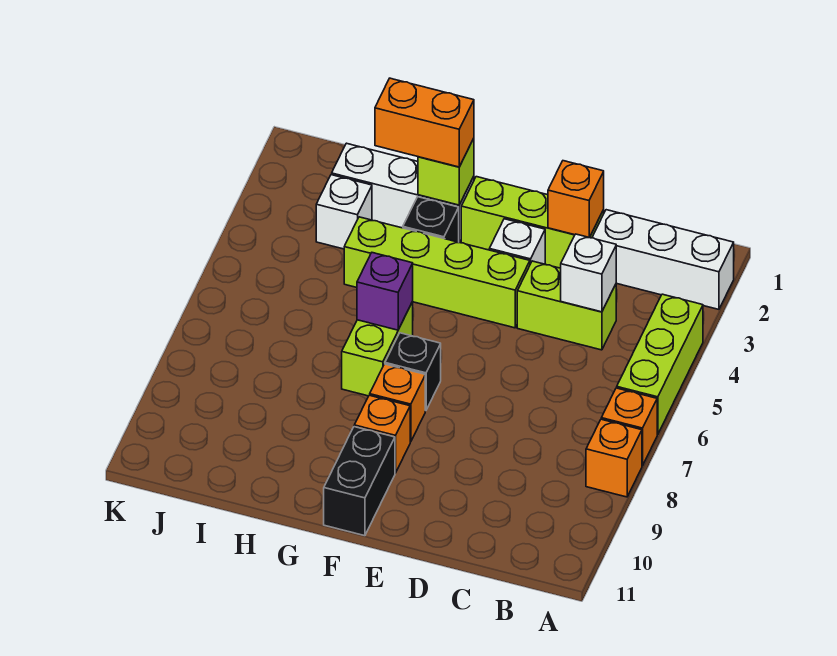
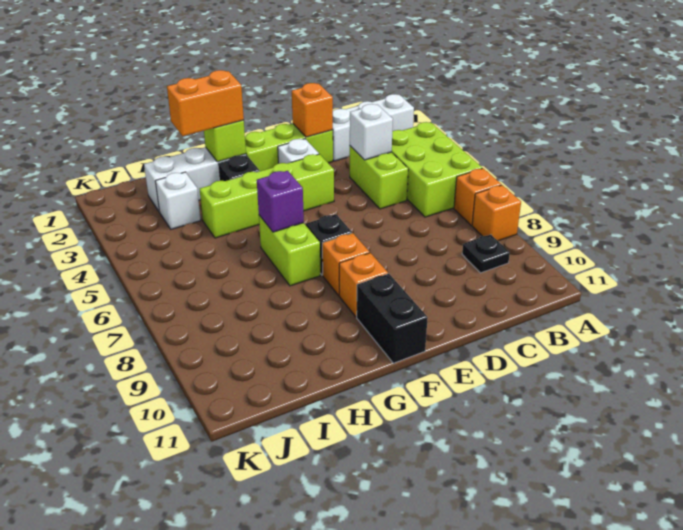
lime 1x3 brick [617,294,703,435] -> lime 2x3 brick [392,122,482,217]
none -> black 1x1 plate [462,234,510,273]
lime 1x2 brick [517,261,616,350] -> lime 1x2 brick turned to [350,146,408,209]

